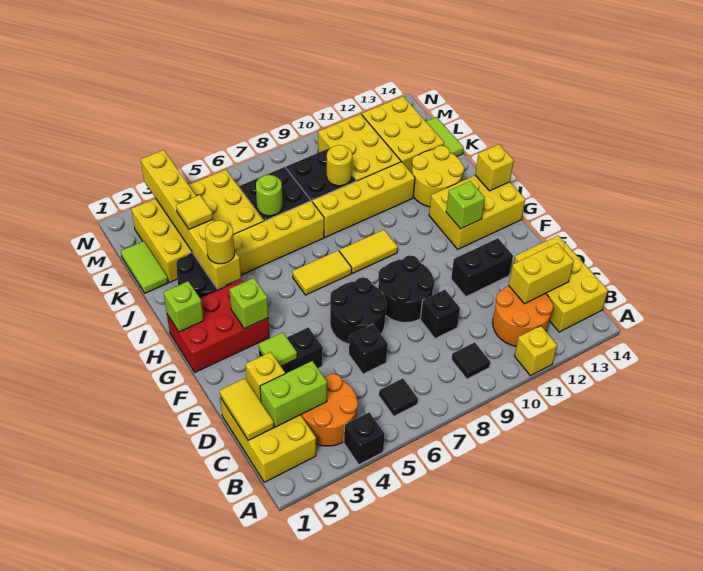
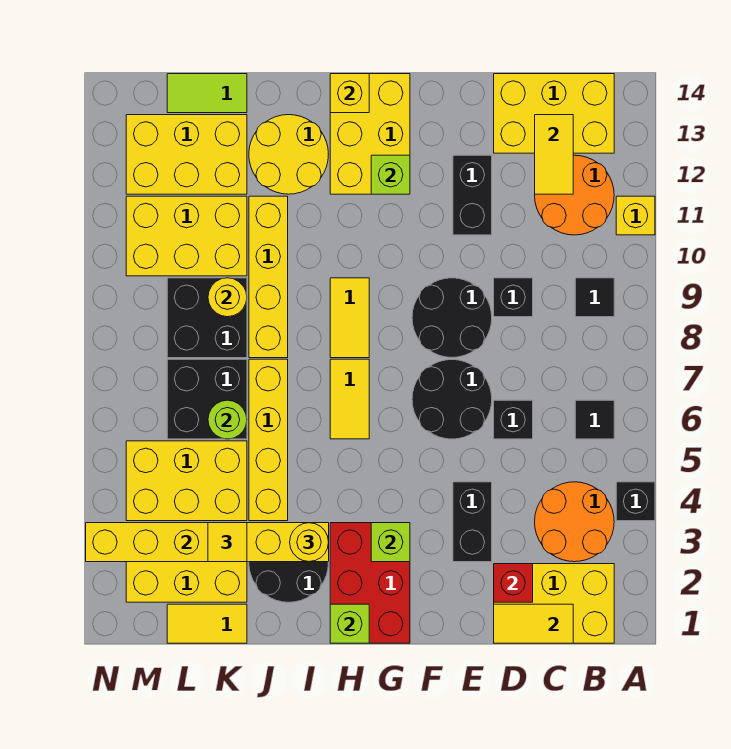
lime 1x2 brick [260,361,327,427] -> none
yellow 1x2 brick [509,243,574,304] -> yellow 1x2 tile [535,115,573,194]
yellow 1x1 brick [245,352,285,401] -> red 1x1 brick [494,564,533,602]
lime 1x1 tile [258,332,297,366] -> none
lime 1x2 tile [121,241,168,293] -> yellow 1x2 tile [167,604,247,643]

